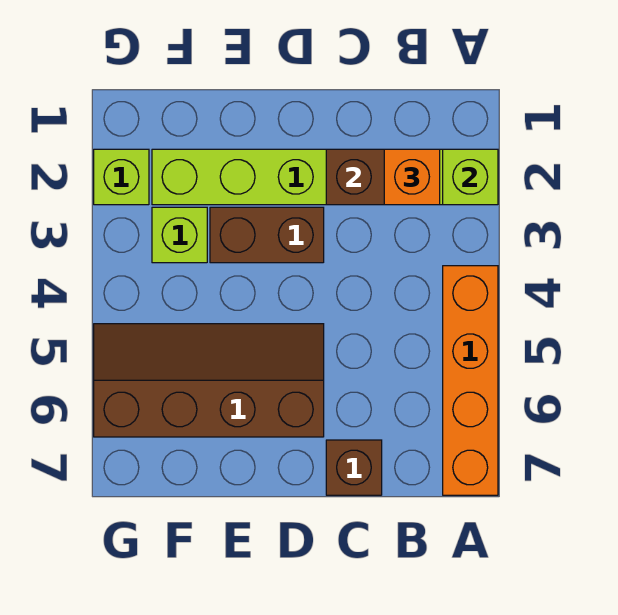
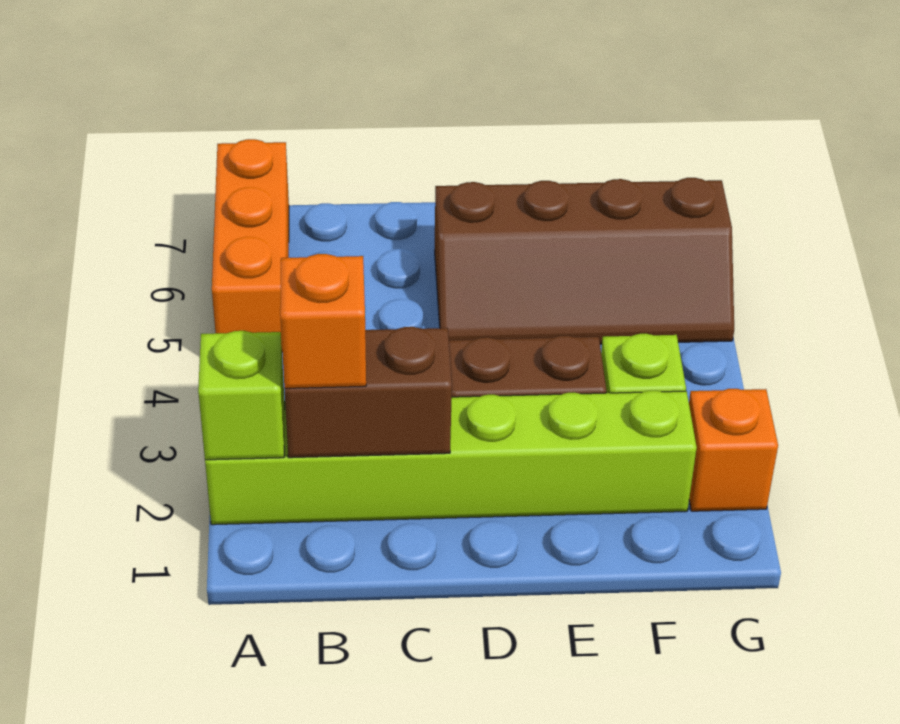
orange 1x4 brick [443,266,498,495] -> orange 1x3 brick [212,139,289,345]
brown 1x1 brick [326,440,382,495] -> none
lime 1x1 brick [94,149,149,205] -> orange 1x1 brick [689,389,778,511]

